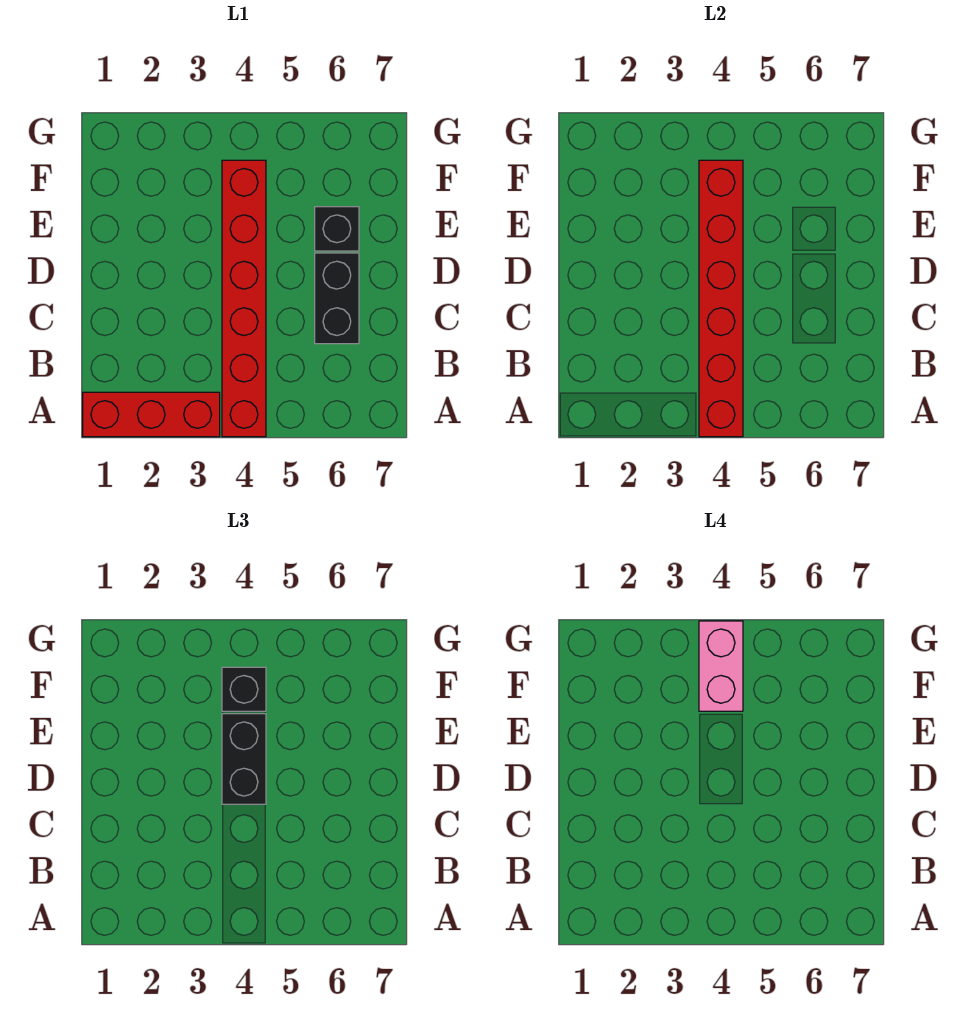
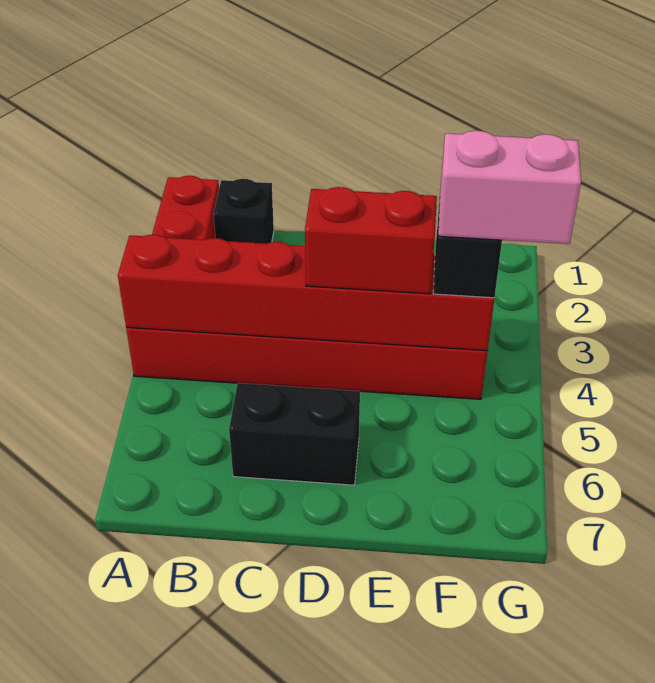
black 1x2 brick [222,714,266,804] -> red 1x2 brick [305,187,437,294]
black 1x1 brick [315,207,359,251] -> black 1x1 brick moved to [213,179,274,244]

